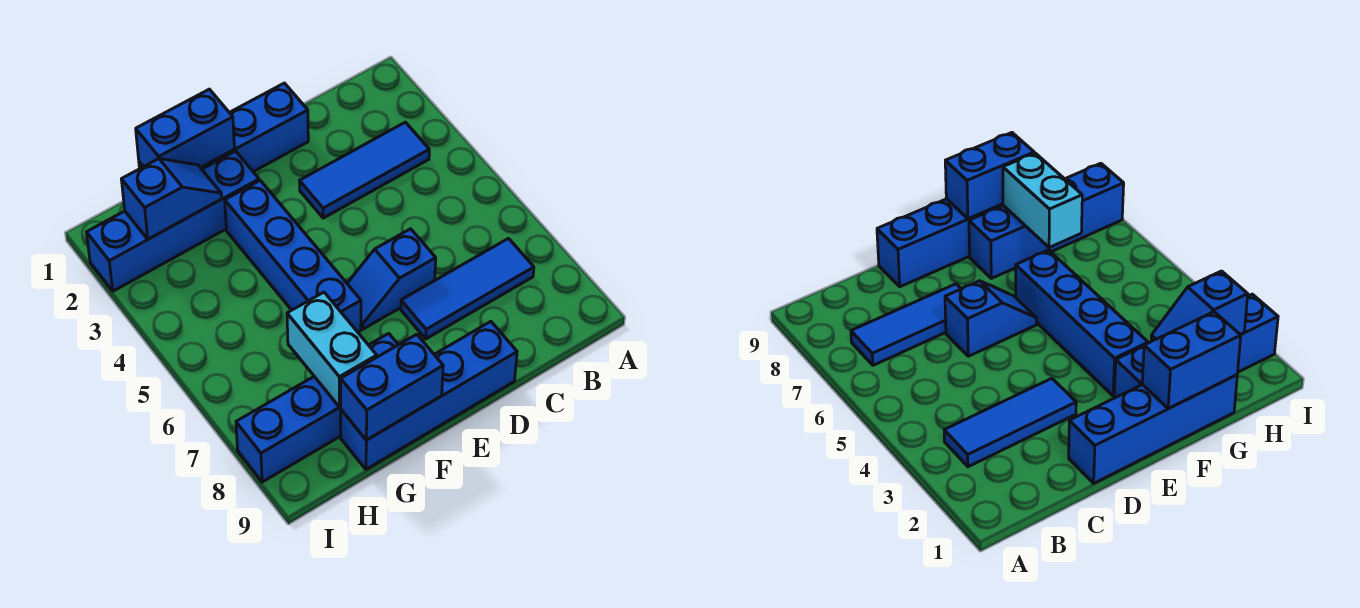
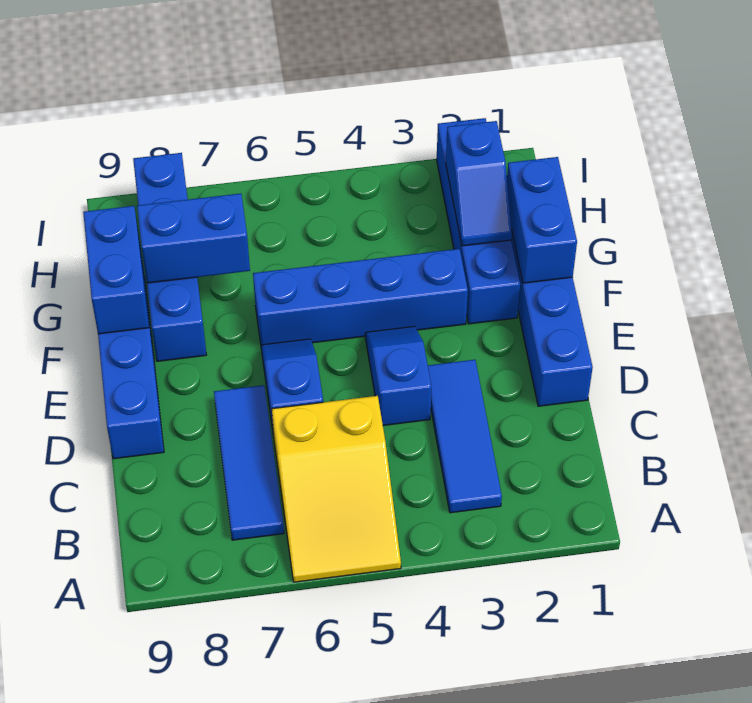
none -> yellow 2x3 slope [272,396,401,582]
none -> blue 1x2 slope [365,326,432,425]
cyan 1x2 brick [287,292,377,407] -> blue 1x2 brick [137,194,250,283]

